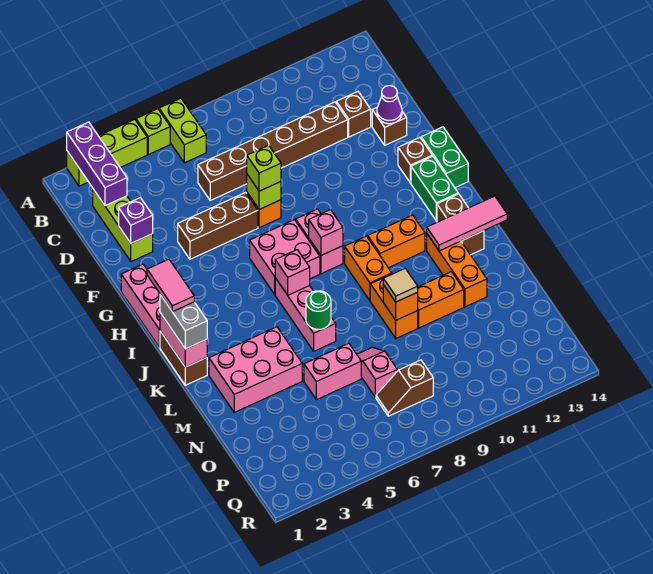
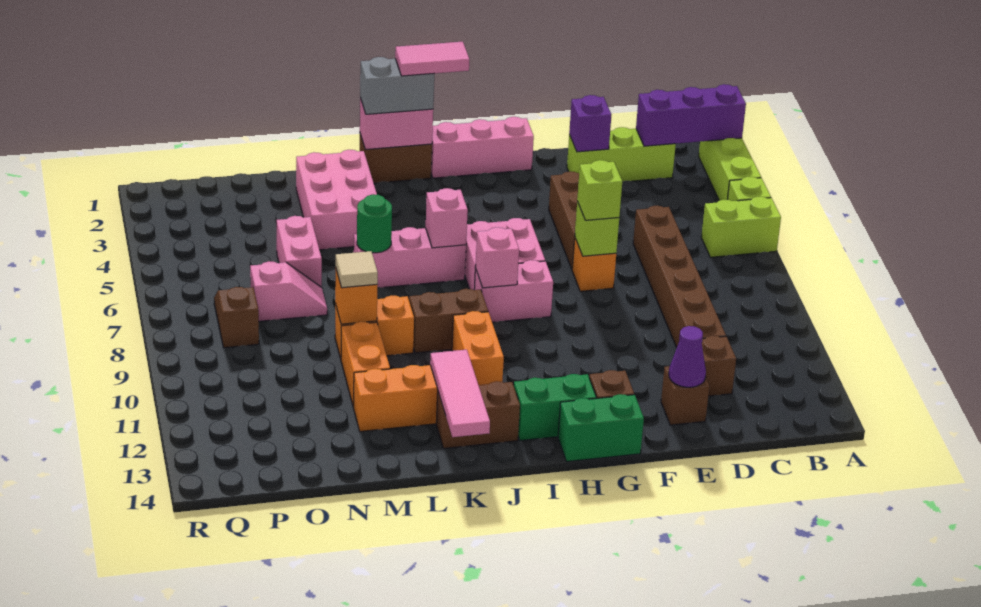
orange 1x2 brick [345,236,392,300] -> brown 1x2 brick [409,289,488,353]

